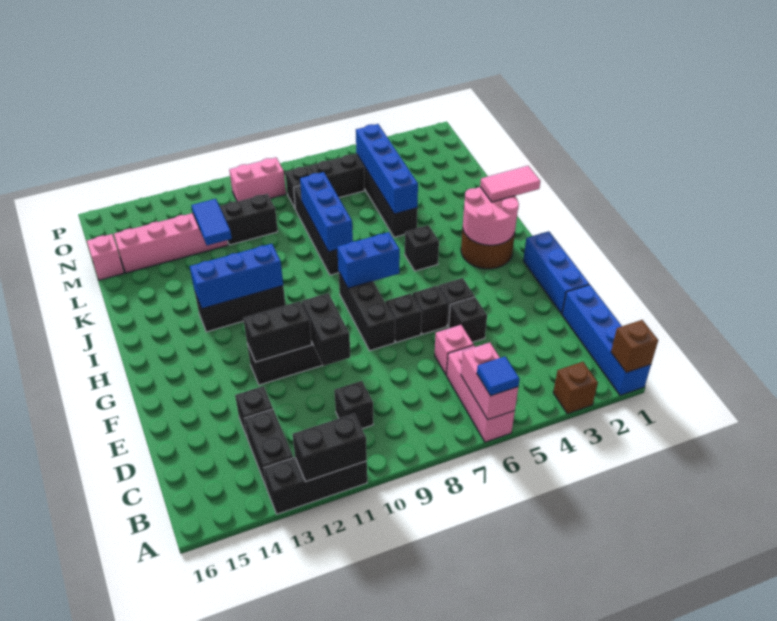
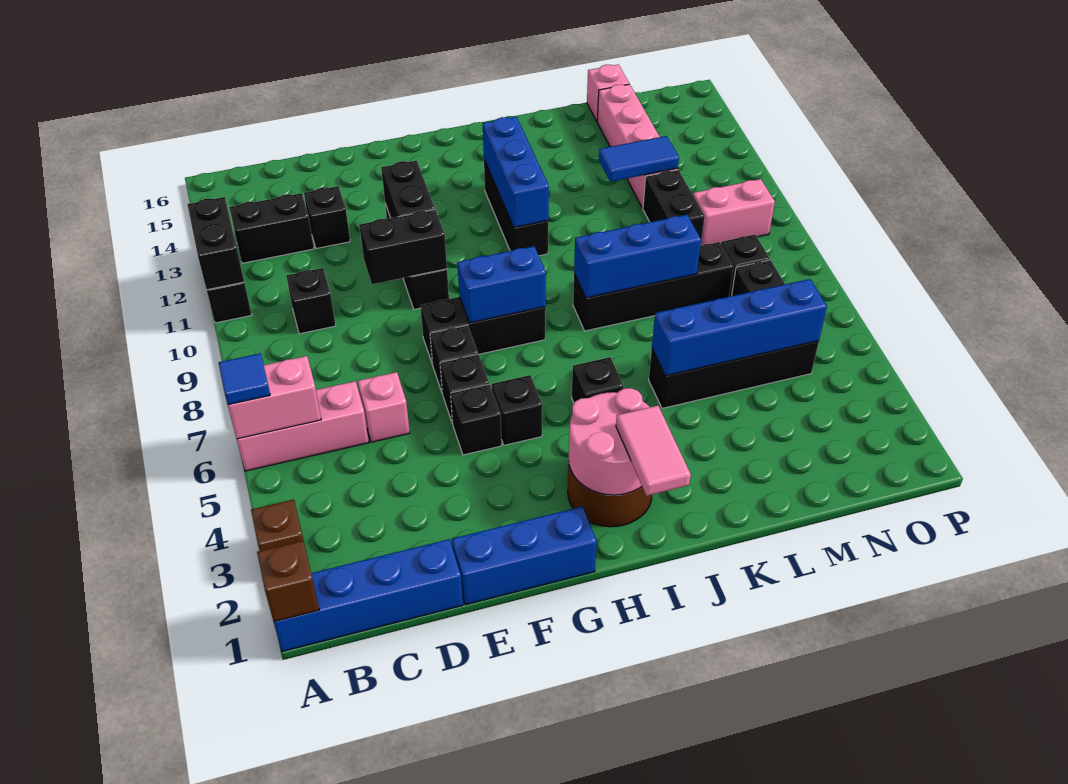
black 1x1 brick [449,297,487,342] -> black 1x1 brick moved to [492,375,542,445]
blue 1x2 brick [337,232,400,288] -> blue 1x2 brick turned to [457,246,546,323]
pink 1x2 brick [229,158,286,201] -> pink 1x2 brick turned to [693,179,775,246]

